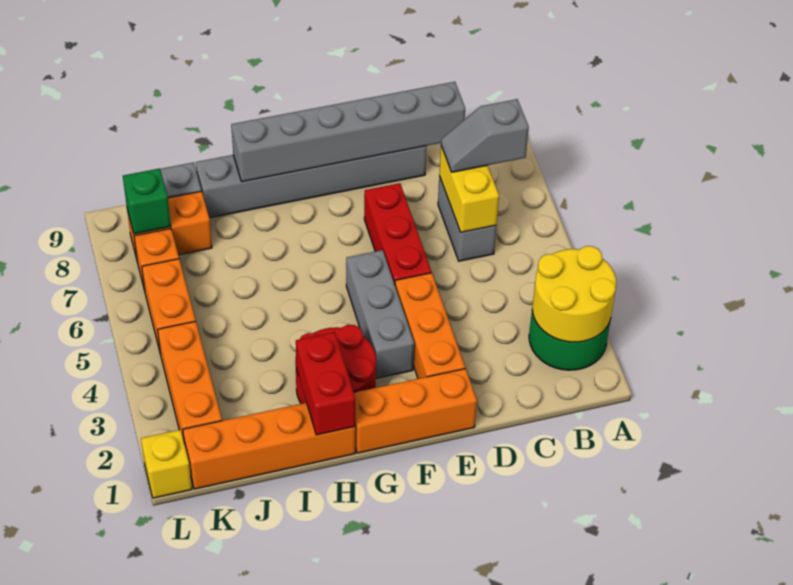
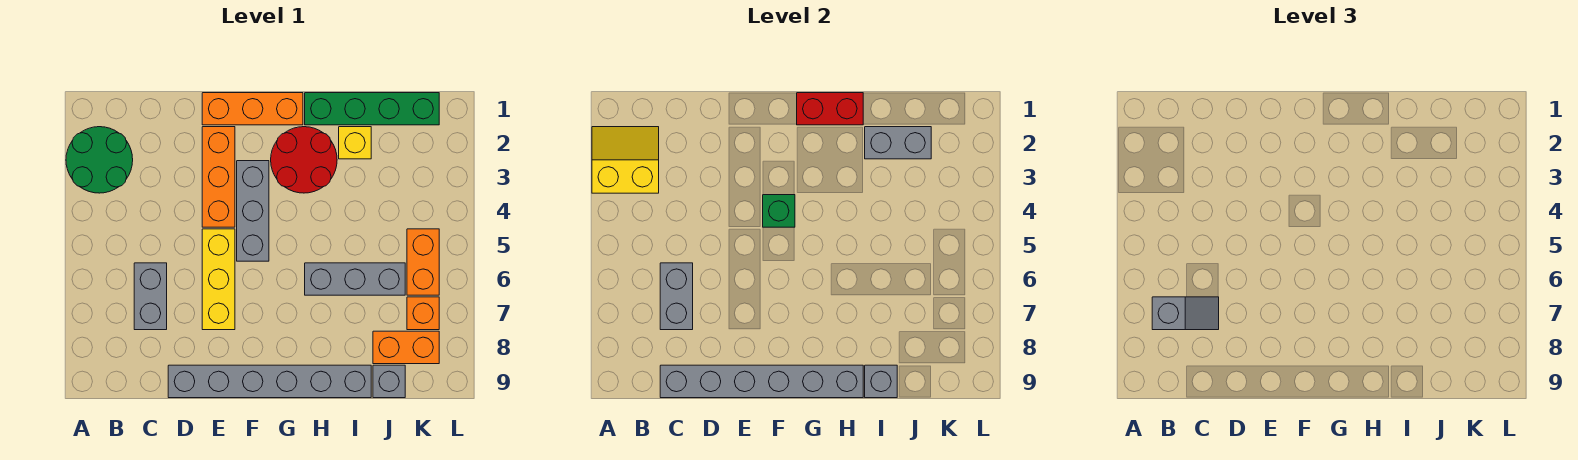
yellow 2x2 round brick [532,246,616,342] -> yellow 2x2 slope [592,127,659,193]
yellow 1x2 brick [439,146,499,232] -> grey 1x2 brick [660,263,693,330]
red 1x3 brick [364,183,431,284] -> yellow 1x3 brick [202,229,235,330]
orange 1x4 brick [183,403,355,489] -> green 1x4 brick [305,93,439,125]
red 1x2 brick [296,332,355,435] -> red 1x2 brick turned to [797,93,863,125]
none -> grey 1x3 brick [305,263,405,295]
none -> grey 1x2 brick [865,127,931,159]
none -> grey 1x1 brick [865,365,897,398]
orange 1x3 brick [158,321,222,440] -> none
green 1x1 brick [123,168,171,234] -> green 1x1 brick moved to [763,195,795,227]
yellow 1x1 brick [141,430,192,498] -> yellow 1x1 brick moved to [339,127,371,159]

